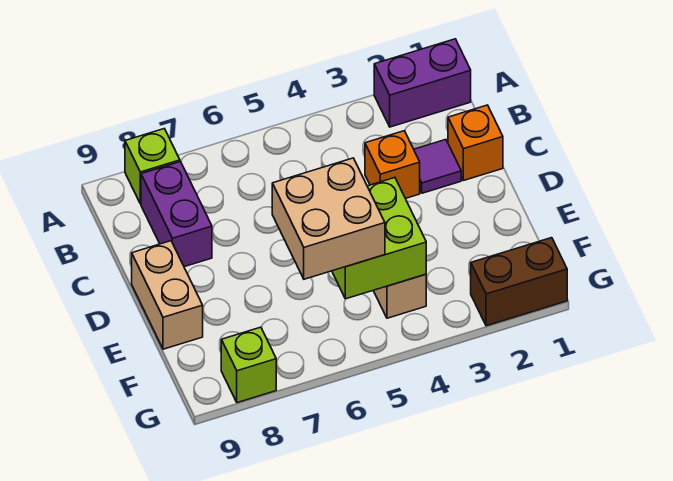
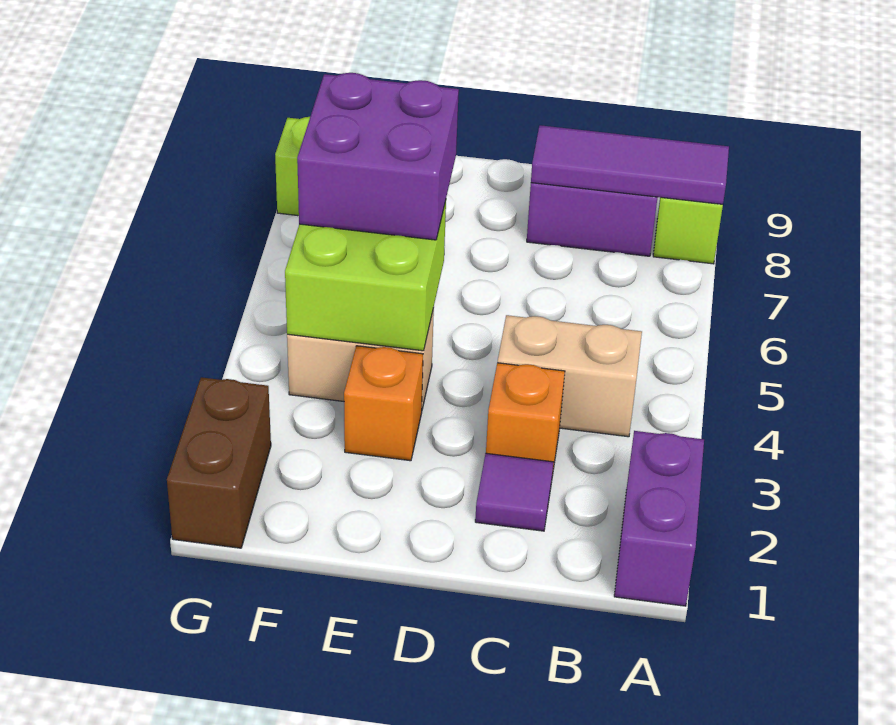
none -> purple 1x3 tile [531,125,729,204]
orange 1x1 brick [448,105,503,181] -> orange 1x1 brick moved to [344,346,423,461]
tan 1x2 brick [132,241,203,349] -> tan 1x2 brick moved to [498,315,642,437]
tan 2x2 brick [272,158,385,279] -> purple 2x2 brick [297,73,459,240]

